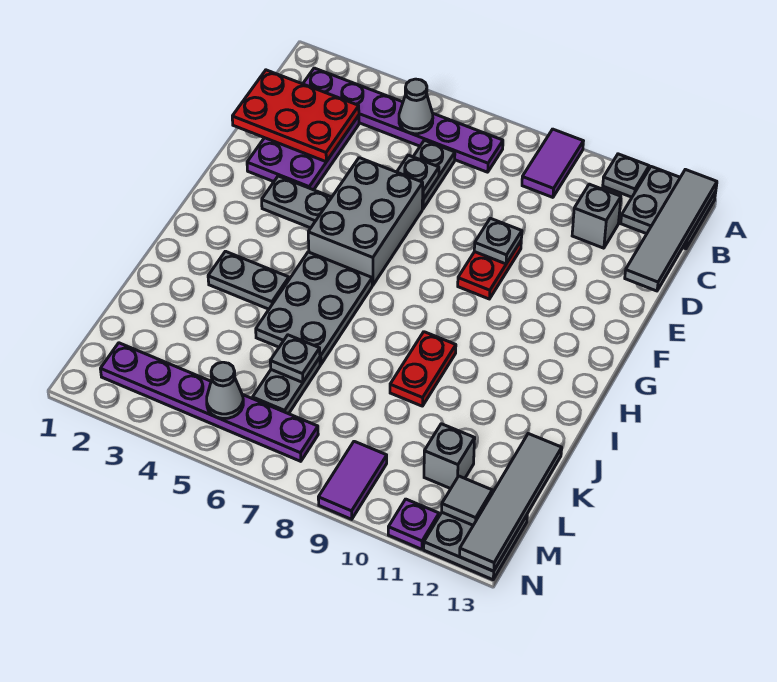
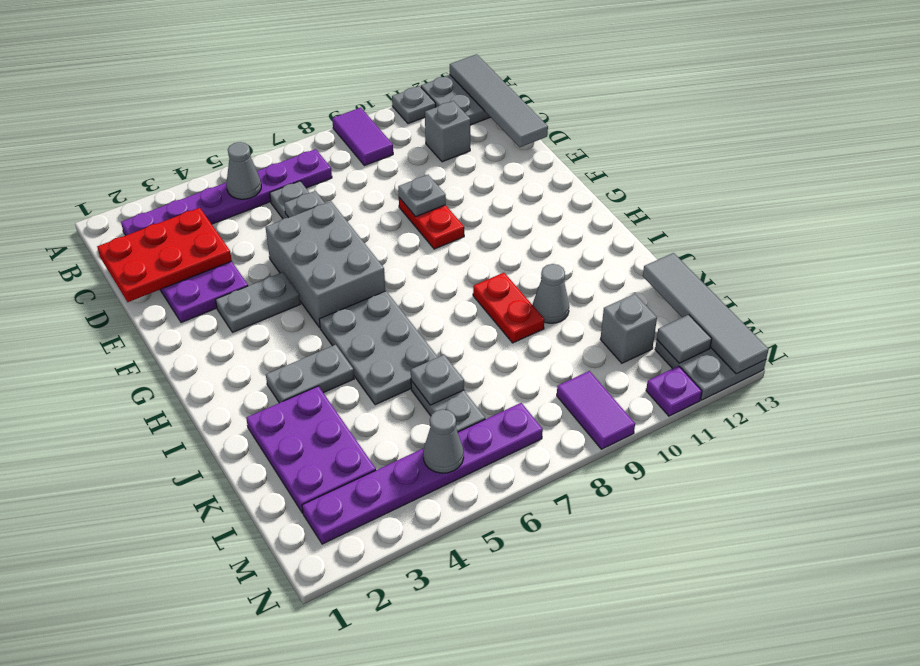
none -> purple 2x3 plate [246,386,376,513]
none -> grey 1x1 cone [533,264,569,323]

